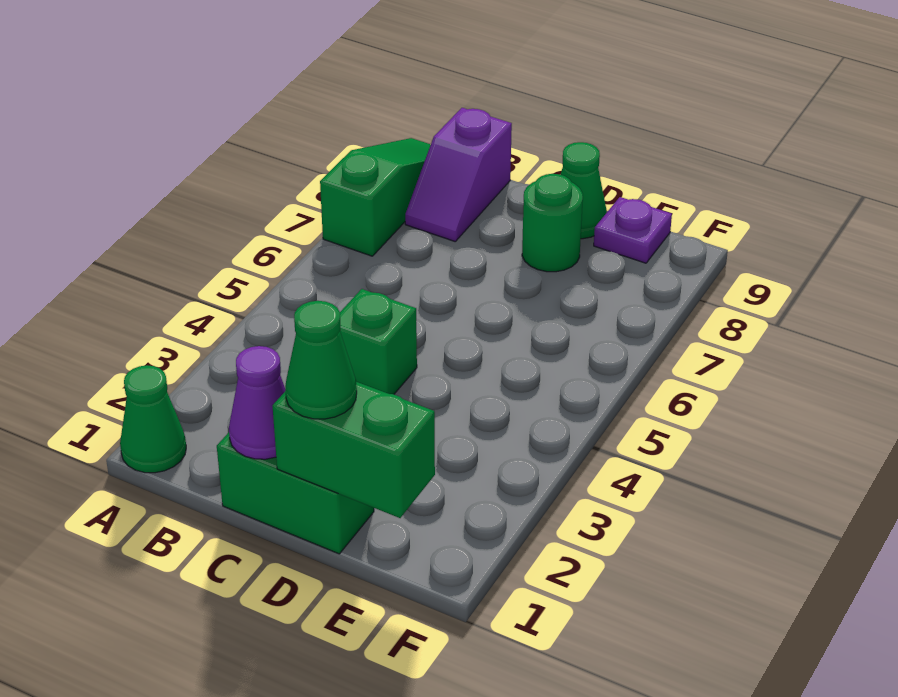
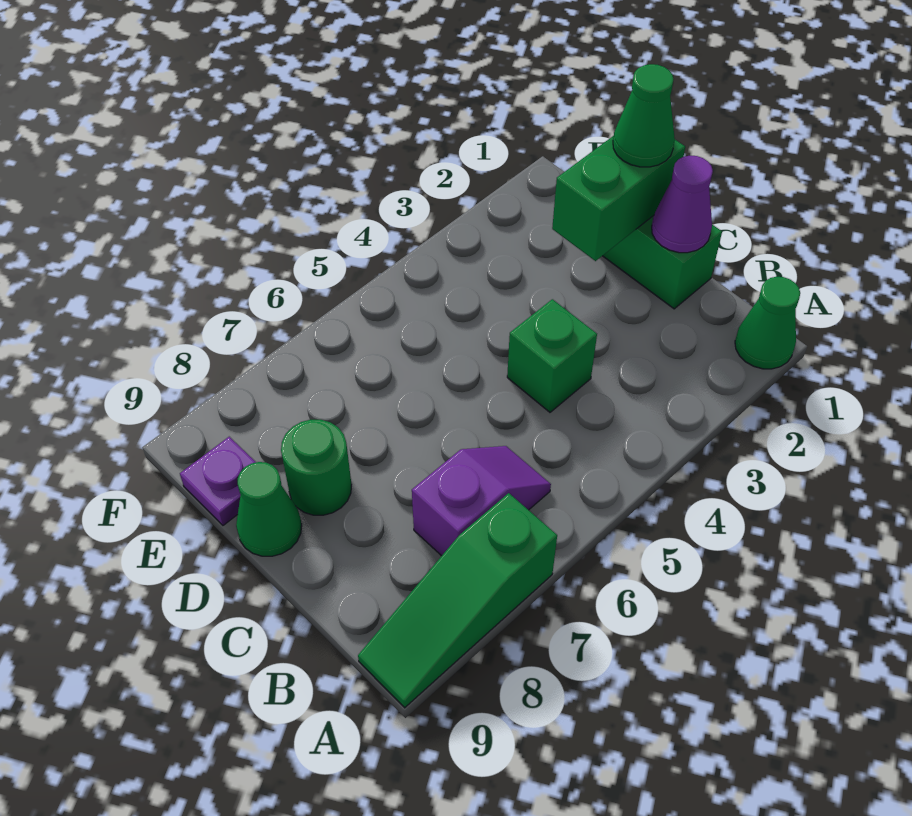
purple 1x2 slope [405,108,512,241] -> purple 1x2 slope moved to [412,446,551,556]
green 1x2 brick [272,382,435,518] -> green 1x2 brick turned to [552,136,685,261]

